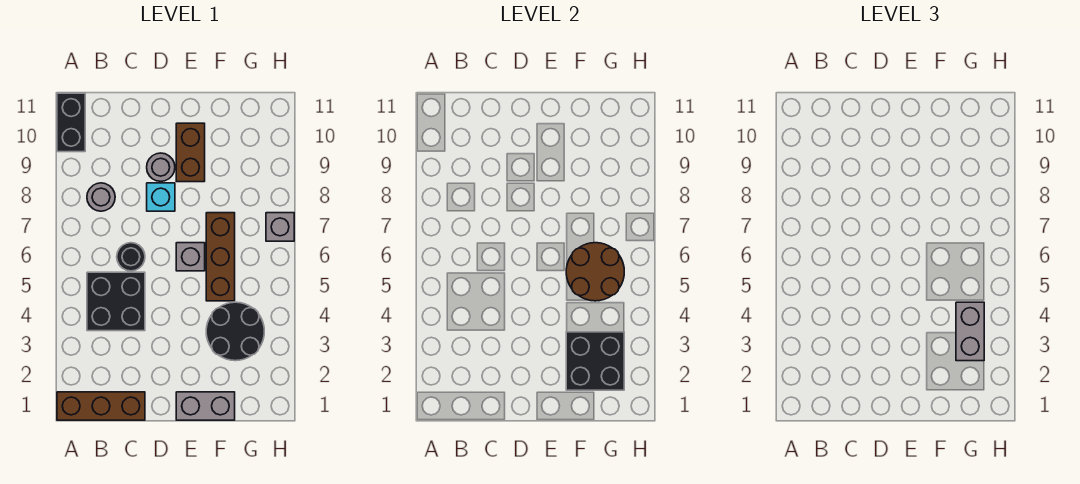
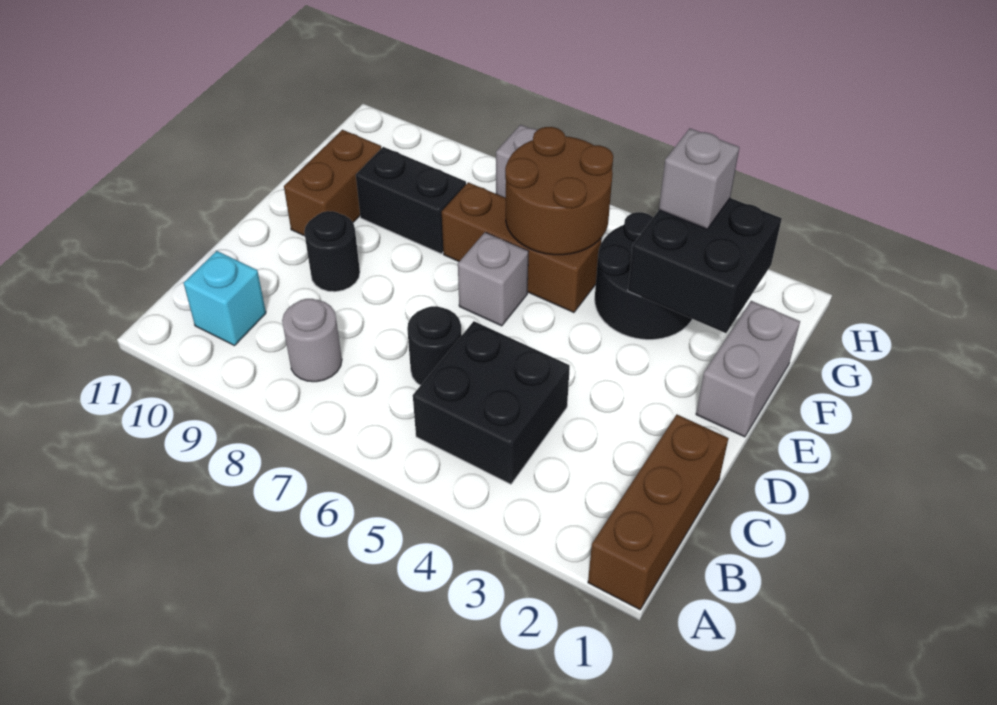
black 1x2 brick [57,93,85,152] -> black 1x2 brick moved to [356,147,466,254]
cyan 1x1 brick [147,183,175,211] -> cyan 1x1 brick moved to [184,251,266,346]
grey 1x1 round brick [147,153,175,181] -> black 1x1 round brick [304,211,360,292]
brown 1x2 brick [176,123,205,182] -> brown 1x2 brick turned to [284,130,381,236]
grey 1x2 brick [956,302,984,361] -> grey 1x1 brick [659,129,739,229]

